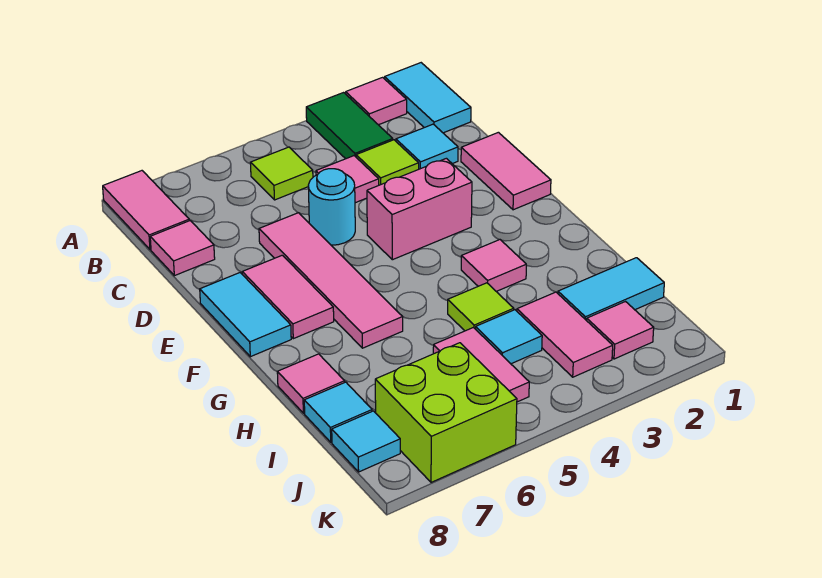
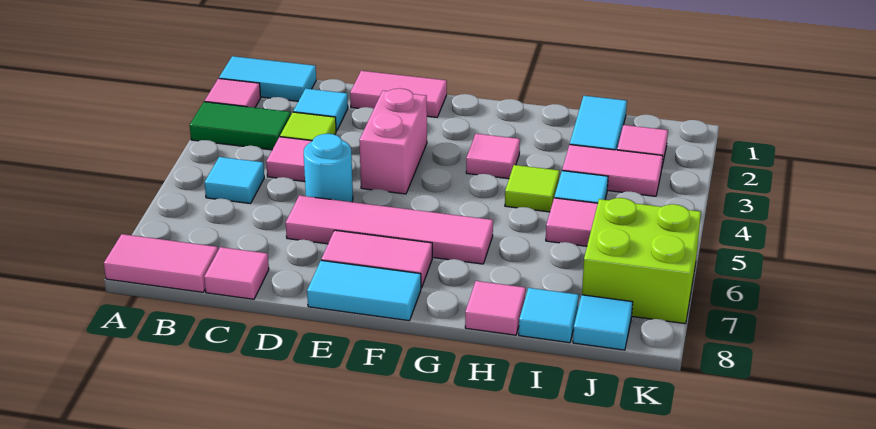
lime 1x1 tile [250,147,313,200] -> cyan 1x1 tile [204,157,264,204]

